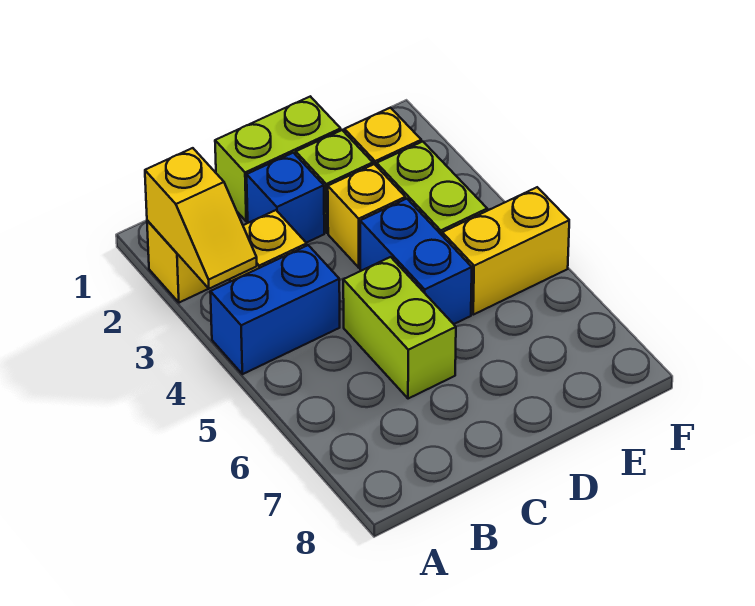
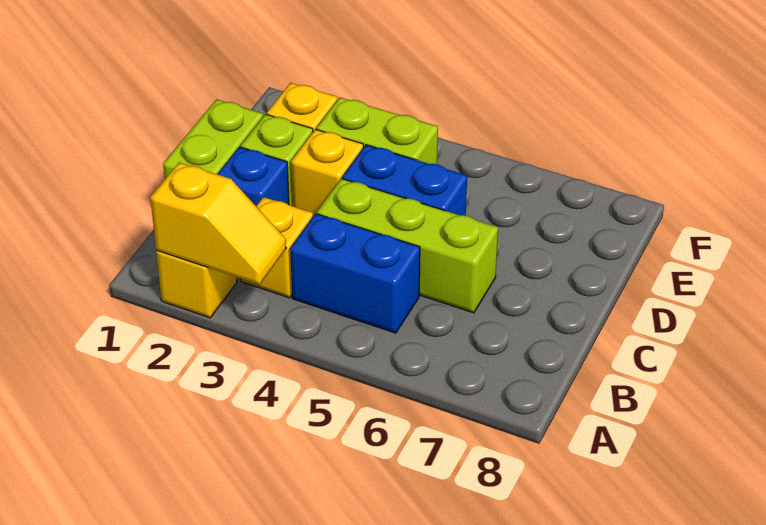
blue 1x2 brick [210,245,340,374] -> blue 1x2 brick turned to [290,214,420,333]
lime 1x2 brick [343,257,456,399] -> lime 1x3 brick [317,179,498,313]
yellow 1x2 brick [442,187,569,315] -> none

